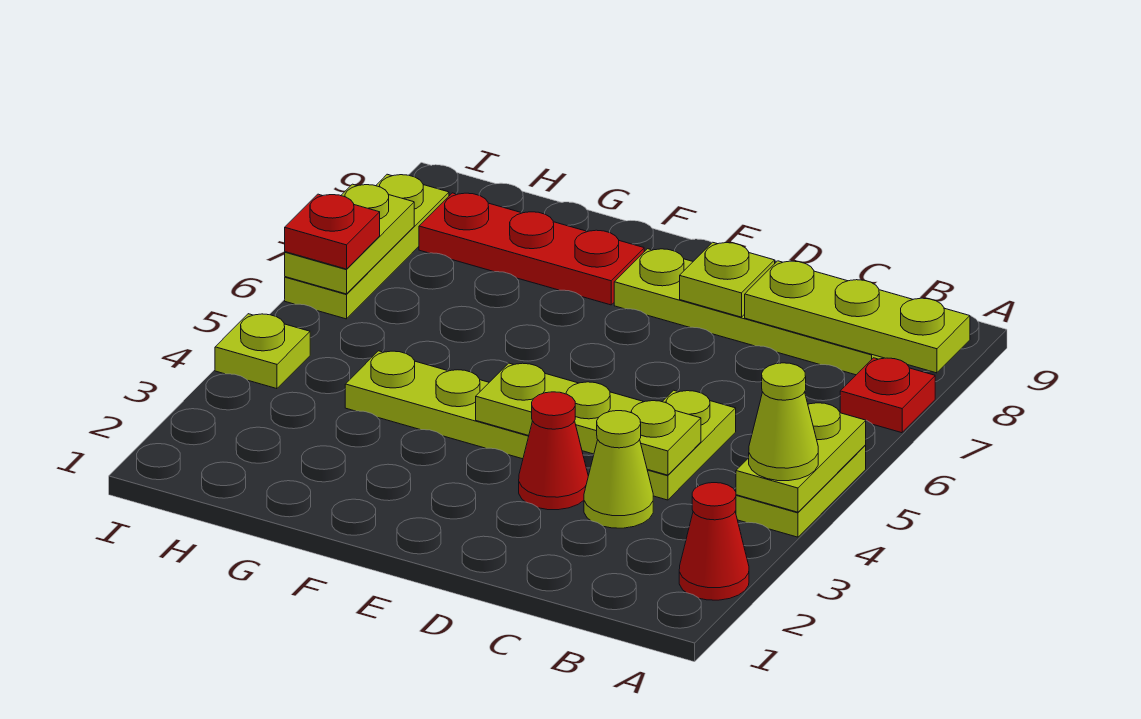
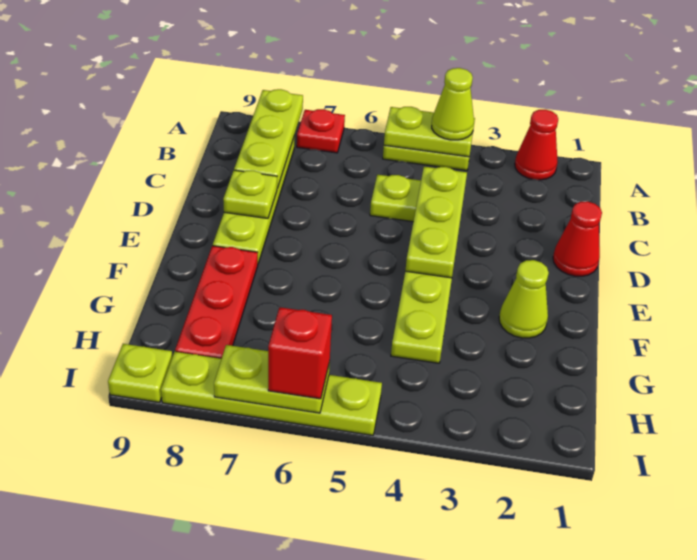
lime 1x1 cone [584,411,653,528] -> lime 1x1 cone moved to [499,260,549,338]
red 1x1 cone [519,392,588,510] -> red 1x1 cone moved to [553,201,602,276]
lime 1x1 plate [215,314,310,389] -> lime 1x1 plate moved to [108,344,172,402]
lime 1x3 plate [285,174,449,319] -> lime 1x4 plate [161,352,382,435]
red 1x1 plate [285,194,380,269] -> red 1x1 brick [268,307,332,399]

